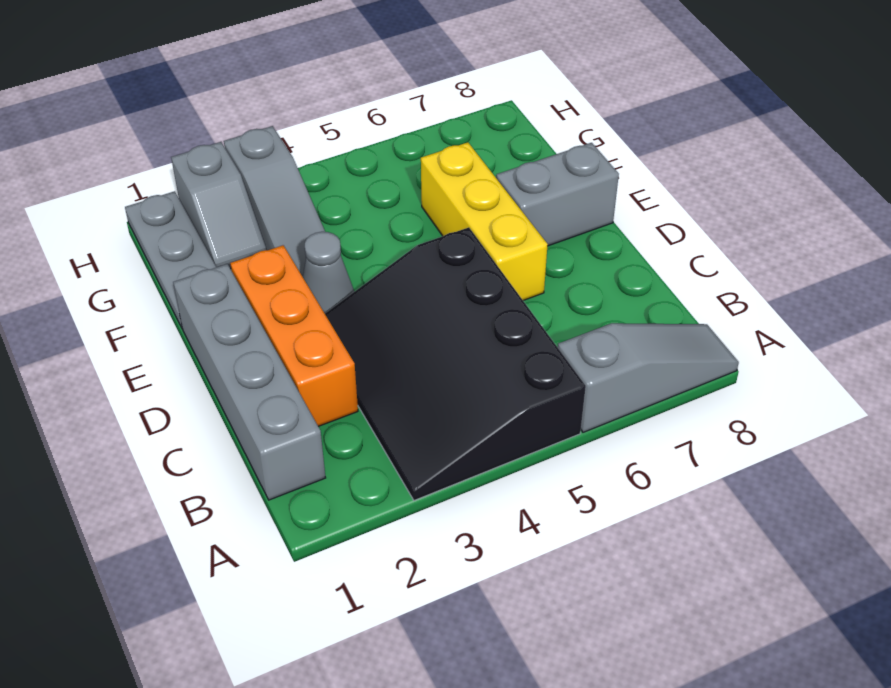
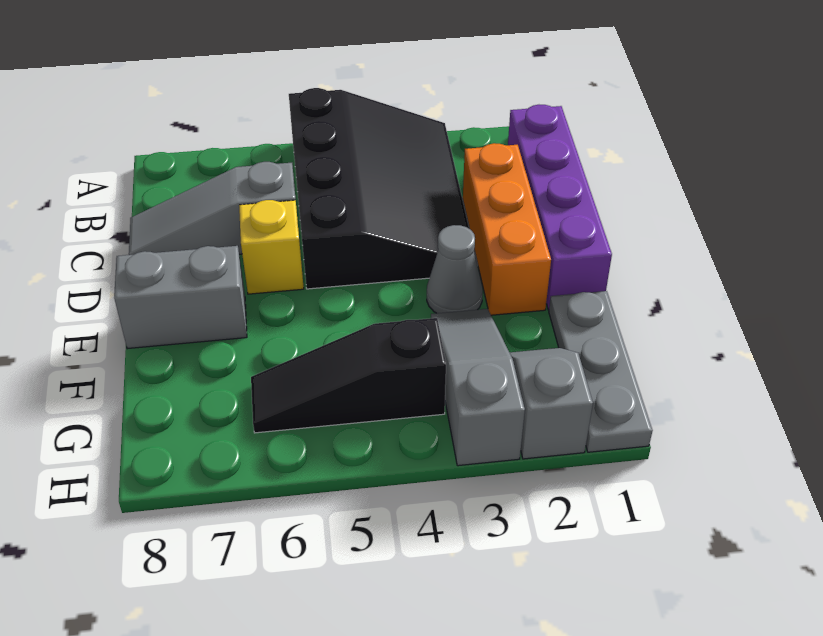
grey 1x3 slope [558,323,739,432] -> grey 1x3 slope moved to [129,162,296,255]
grey 1x4 brick [173,264,326,500] -> purple 1x4 brick [508,105,612,310]
yellow 1x3 brick [421,142,548,300] -> yellow 1x1 brick [239,200,304,294]
none -> black 1x3 slope [251,318,446,433]

